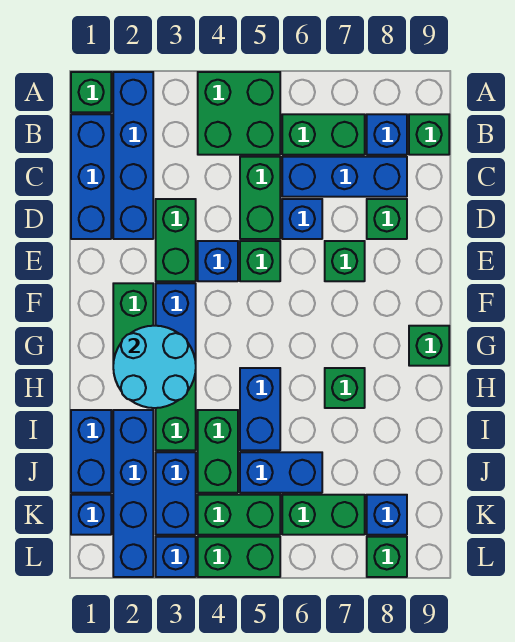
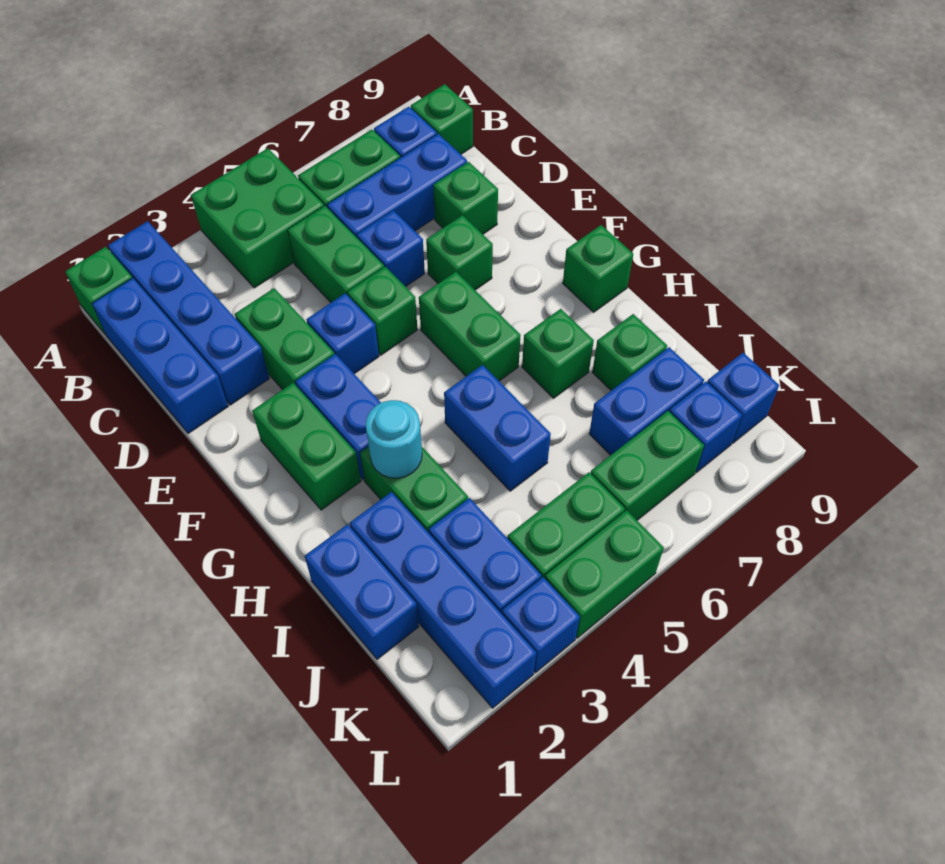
cyan 2x2 round brick [113,326,196,408] -> cyan 1x1 round brick [366,400,422,478]
green 1x2 brick [198,410,238,493] -> green 1x2 brick moved to [419,272,520,381]
blue 1x2 brick [240,452,322,493] -> blue 1x2 brick moved to [589,347,704,455]
blue 1x1 brick [71,495,111,535] -> blue 1x1 brick moved to [707,353,779,443]
green 1x1 brick [367,537,407,577] -> green 1x1 brick moved to [592,314,667,391]

